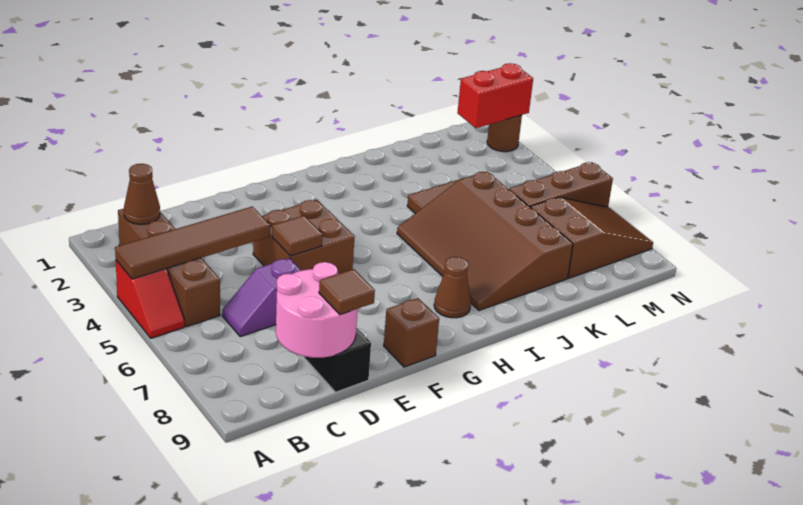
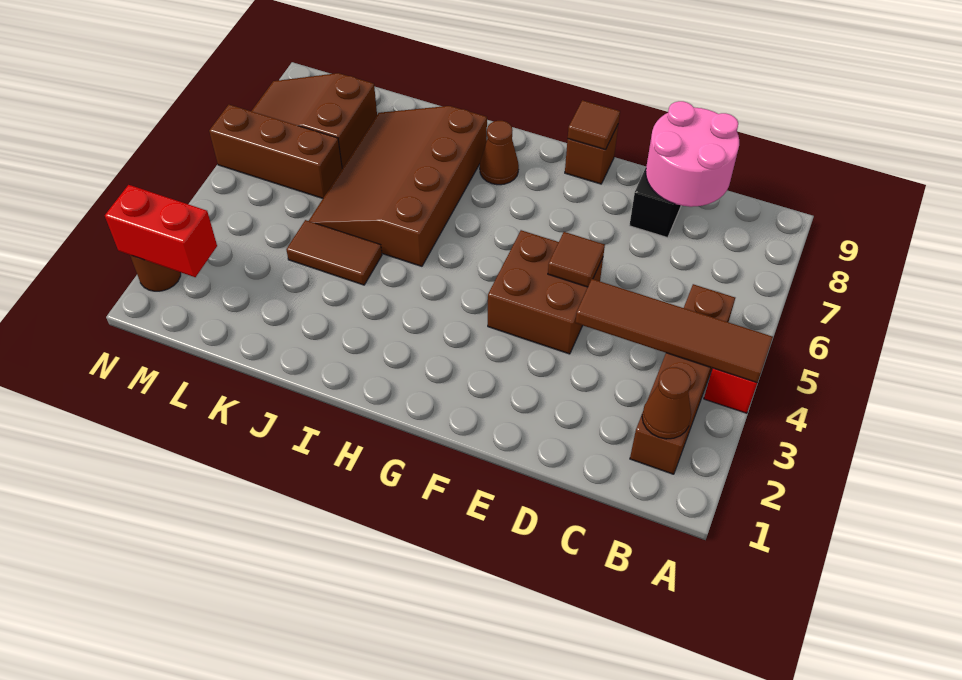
purple 1x2 slope [222,258,302,337] -> none
brown 1x1 tile [319,269,375,315] -> brown 1x1 tile moved to [568,100,620,150]
brown 3x4 slope [397,172,573,310] -> brown 3x4 slope turned to [309,106,487,266]

